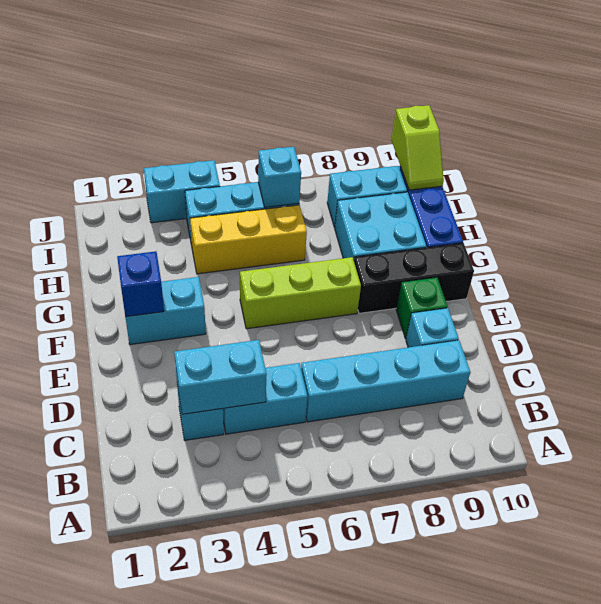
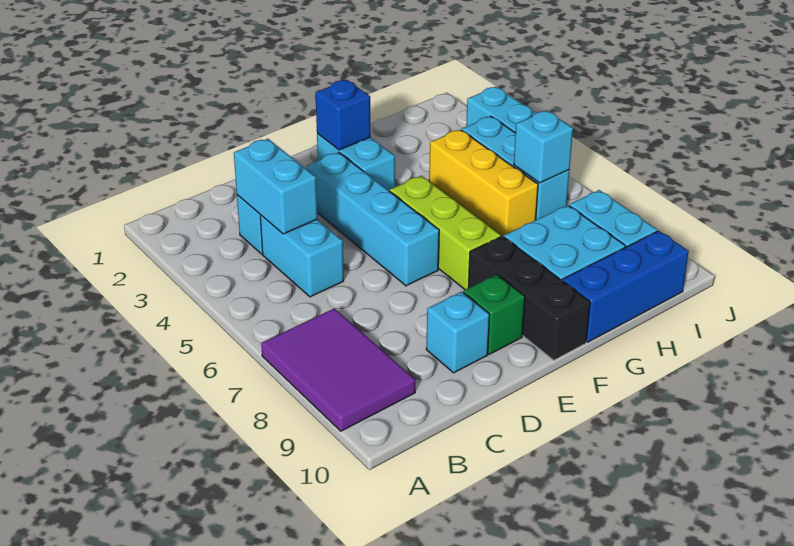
none -> purple 2x3 tile [261,308,415,431]
cyan 1x4 brick [301,340,470,422] -> cyan 1x4 brick moved to [307,152,439,286]
lime 1x2 slope [392,105,444,190] -> none

